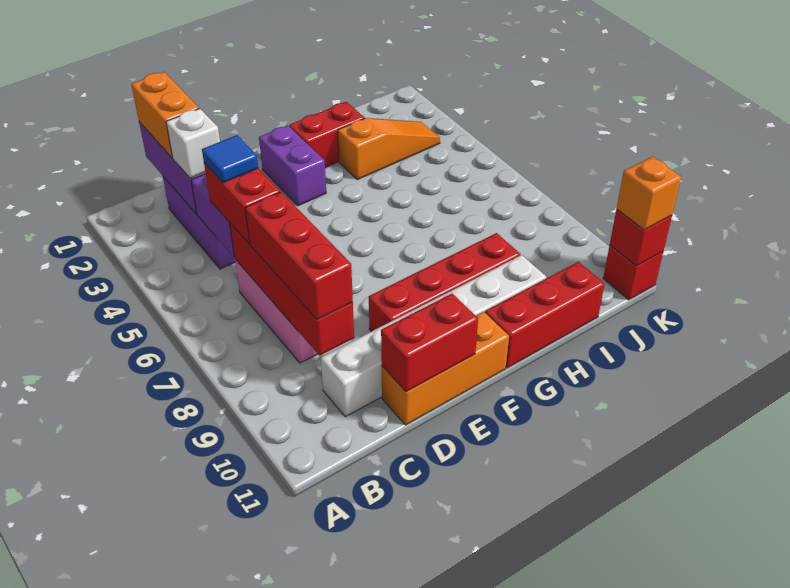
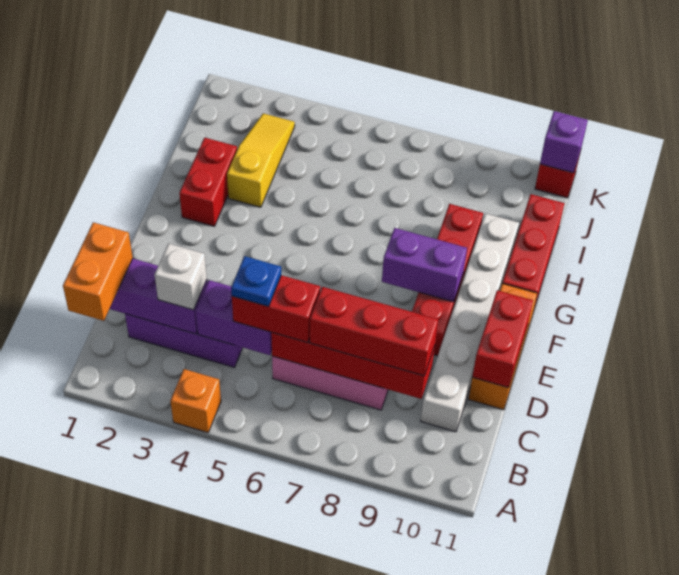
orange 1x2 brick [131,72,199,158] -> orange 1x2 brick turned to [63,222,133,321]
blue 1x1 tile [202,135,258,183] -> blue 1x1 plate [231,256,281,306]
purple 1x2 brick [259,125,326,206] -> purple 1x2 brick moved to [382,228,467,302]
orange 1x3 slope [338,118,440,180] -> yellow 1x3 slope [227,113,295,207]
red 1x1 brick [610,209,672,266] -> purple 1x1 brick [540,111,588,173]
orange 1x1 brick [617,156,681,230] -> orange 1x1 brick moved to [170,369,221,433]

